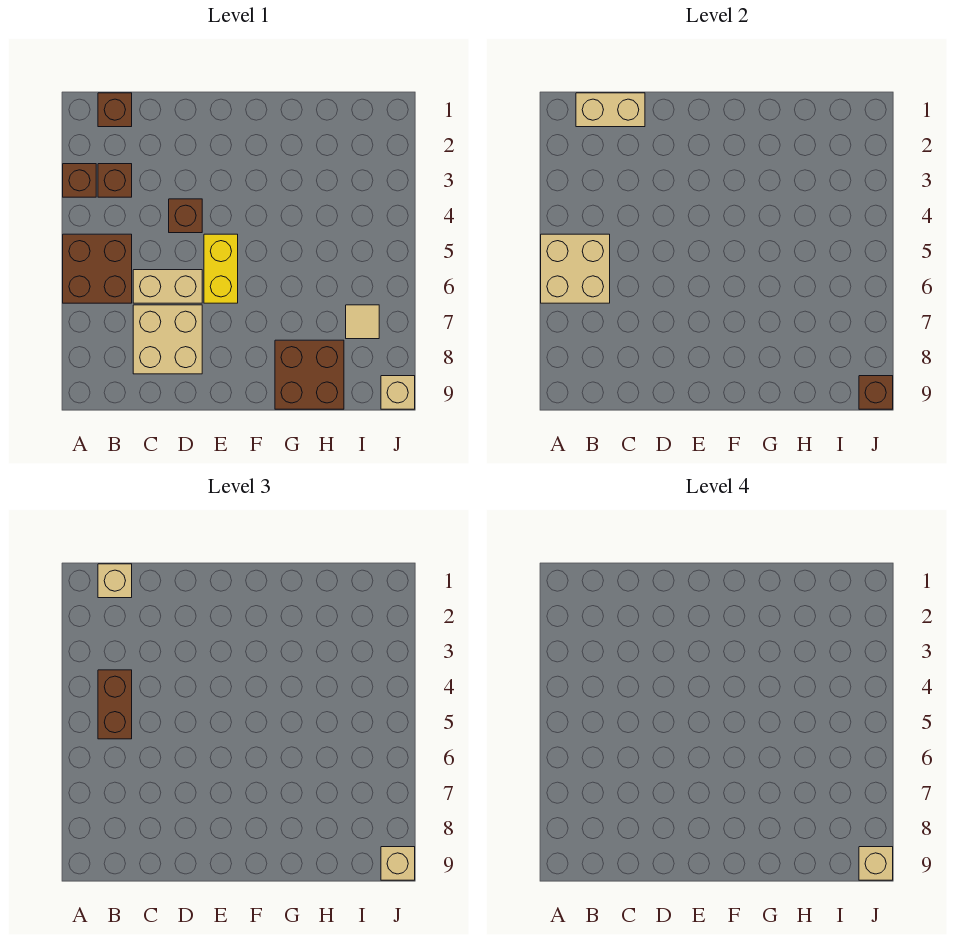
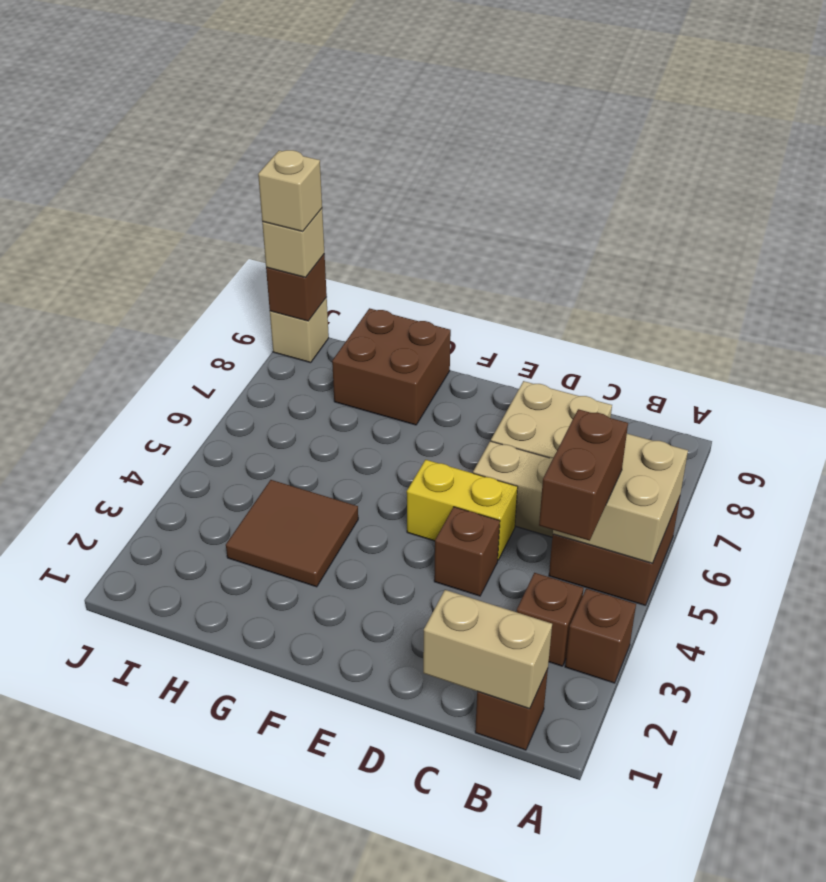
tan 1x1 brick [98,564,132,598] -> none
yellow 1x2 brick [204,234,238,303] -> yellow 1x2 brick turned to [407,460,518,560]
none -> brown 2x2 tile [226,480,358,587]
tan 1x1 tile [346,305,379,339] -> none

